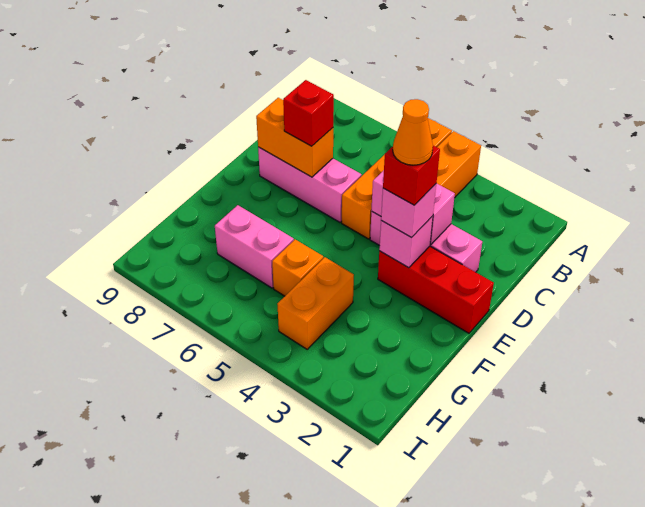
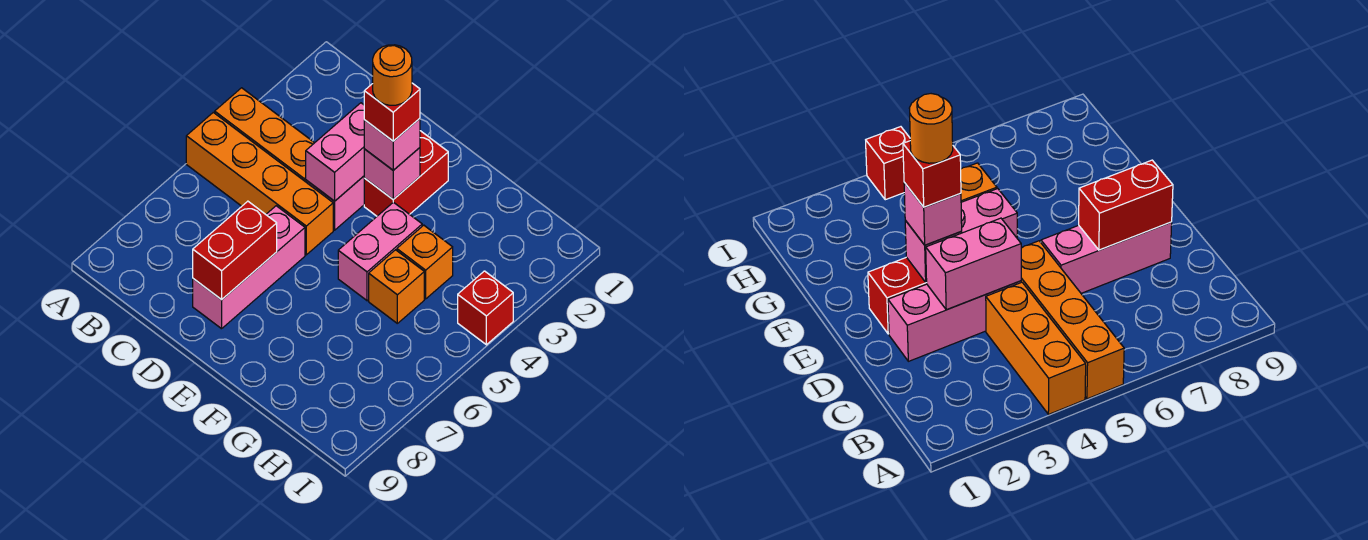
orange 1x2 brick [256,98,333,177] -> red 1x2 brick [193,201,277,300]
red 1x1 brick [283,80,334,146] -> red 1x1 brick moved to [458,271,513,345]
red 1x3 brick [378,246,494,333] -> red 1x2 brick [364,131,448,216]
orange 1x1 cone [393,99,433,165] -> orange 1x1 round brick [373,45,412,105]
orange 1x2 brick [277,257,354,349] -> orange 1x1 brick [397,225,453,299]
pink 1x2 brick [215,205,294,288] -> pink 1x2 brick moved to [338,202,422,301]

